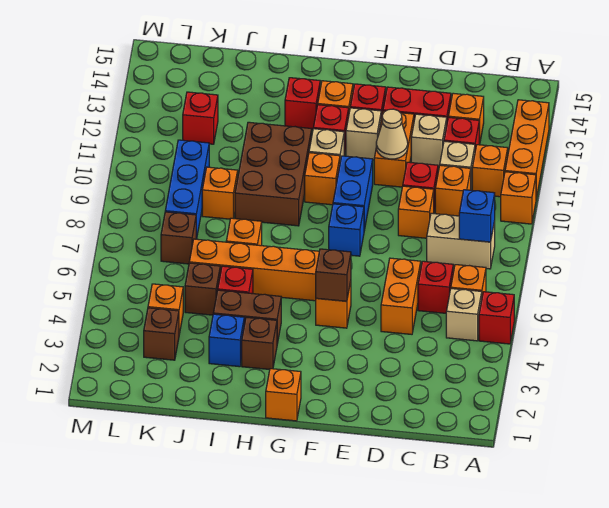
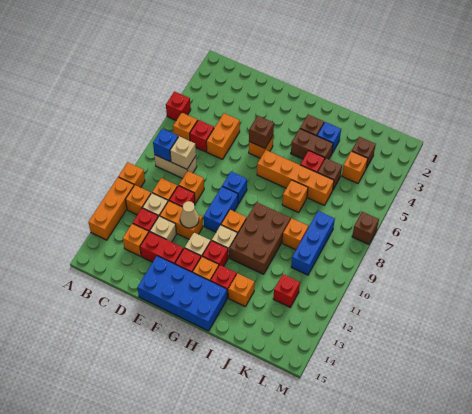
tan 1x1 brick [446,289,482,341] -> tan 1x1 brick moved to [170,136,196,169]
orange 1x2 brick [374,111,414,187] -> orange 1x2 brick turned to [160,201,203,239]
none -> blue 2x4 brick [137,256,227,331]
orange 1x1 brick [266,369,301,421] -> orange 1x1 brick moved to [228,273,255,306]
brown 1x1 brick [161,212,196,264] -> brown 1x1 brick moved to [352,212,379,244]

